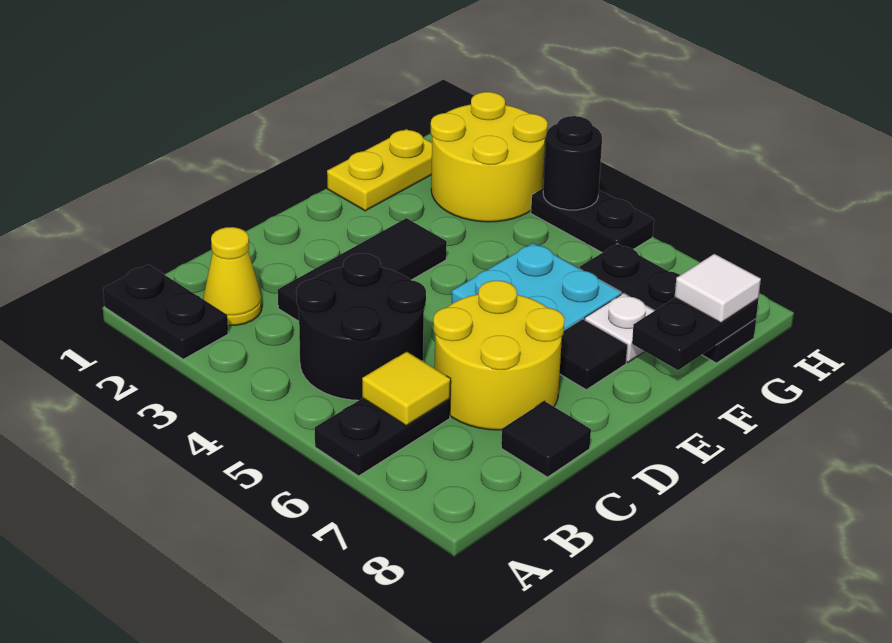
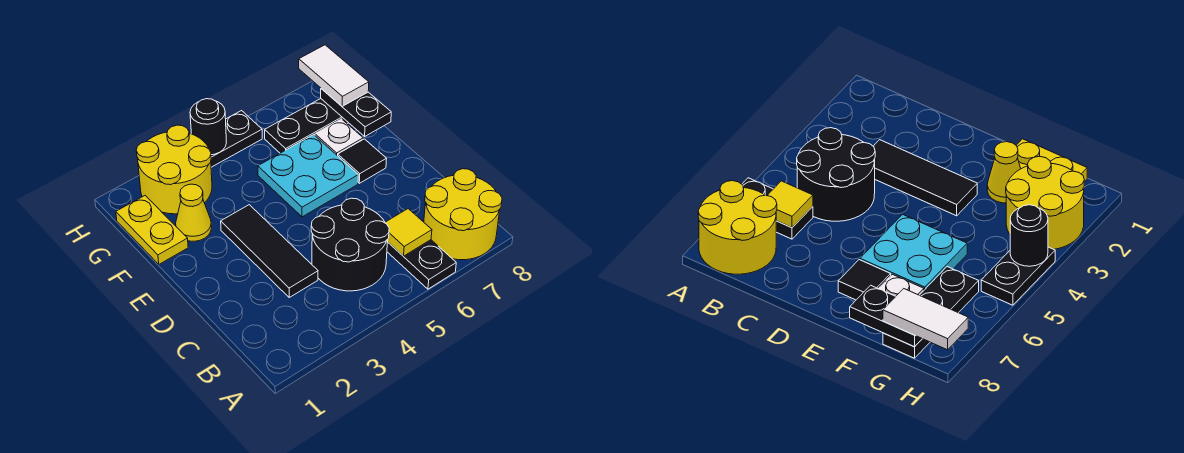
black 1x2 plate [103,264,228,359] -> none
yellow 1x1 cone [203,227,262,325] -> yellow 1x1 cone moved to [176,184,212,241]
yellow 2x2 round brick [433,281,565,430] -> yellow 2x2 round brick moved to [424,169,502,260]
black 1x1 tile [501,401,591,477] -> none
white 1x1 tile [675,254,761,323] -> white 1x2 tile [299,45,369,106]

